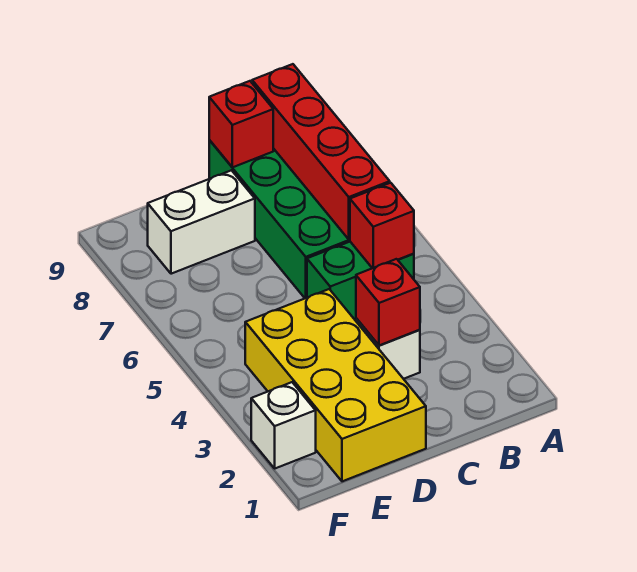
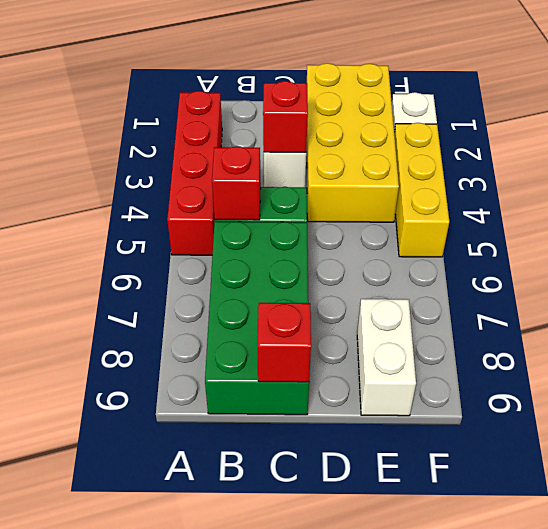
red 1x4 brick [252,64,390,239] -> red 1x4 brick moved to [167,91,222,255]
white 1x2 brick [148,170,255,274] -> white 1x2 brick turned to [357,299,416,416]
none -> yellow 1x3 brick [394,122,449,257]

